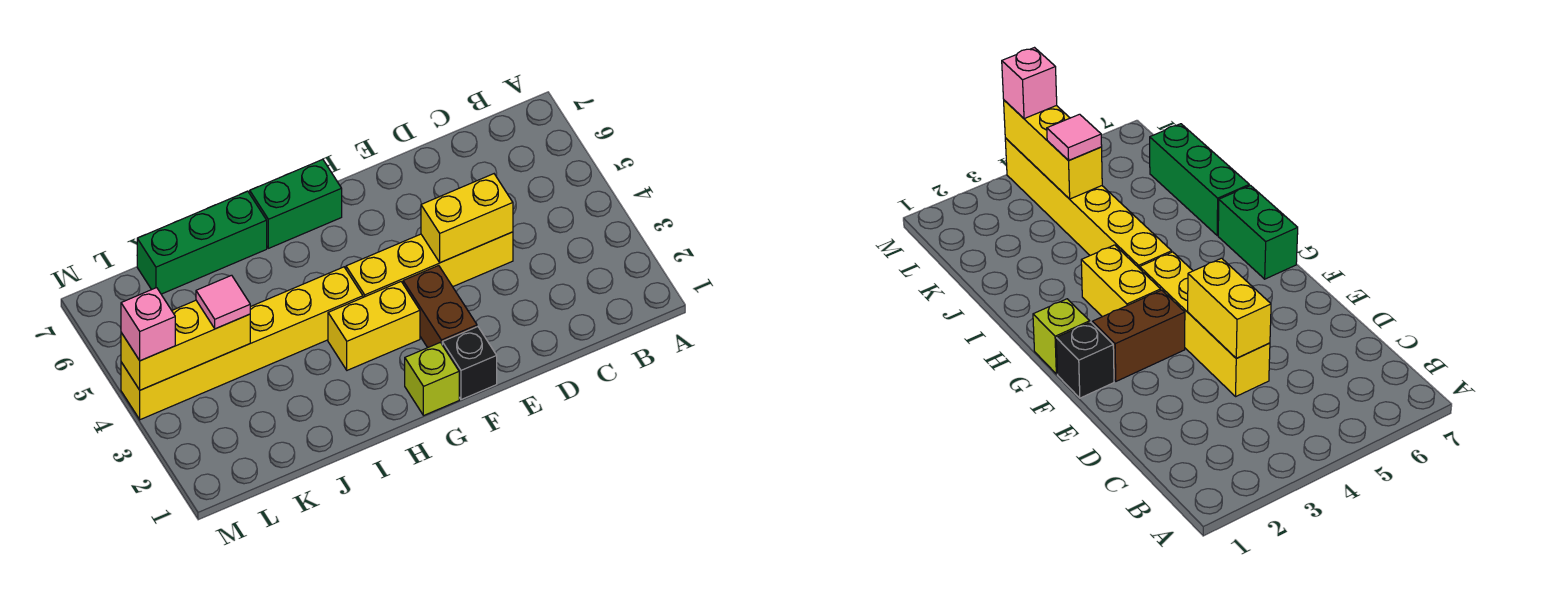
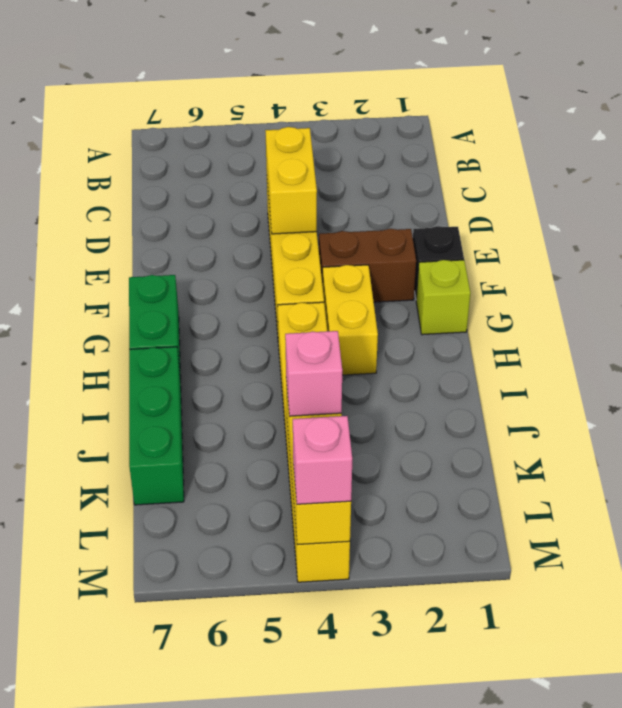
pink 1x1 tile [196,275,250,329] -> pink 1x1 brick [285,331,342,416]

